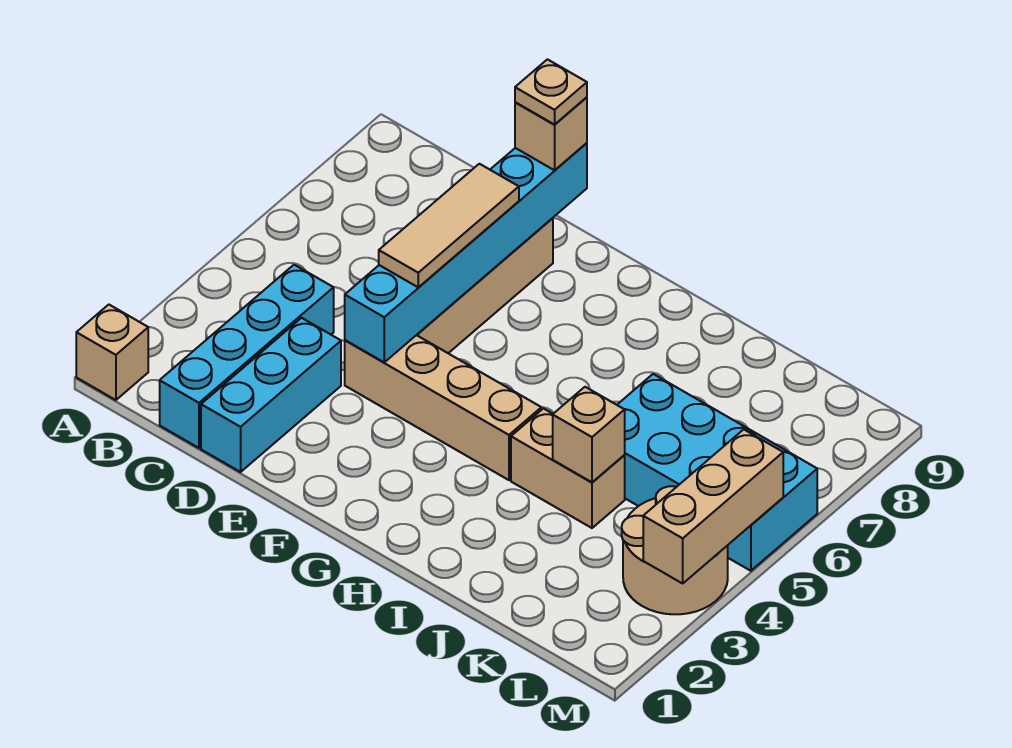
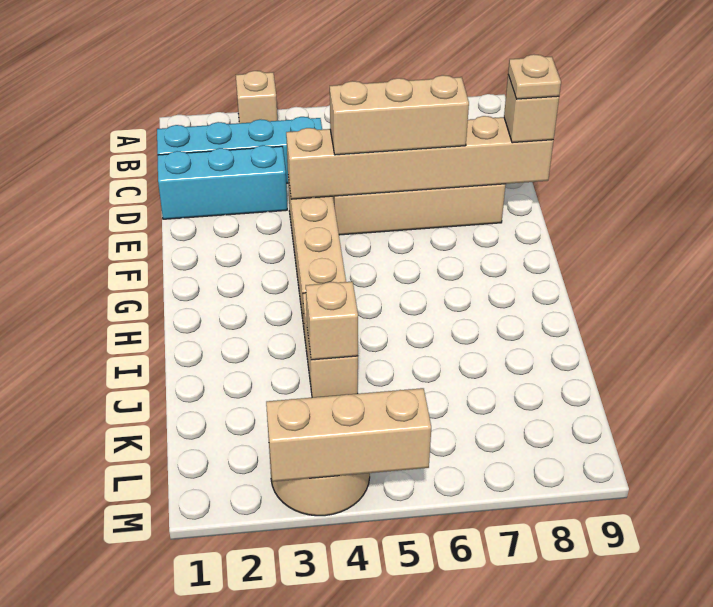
tan 1x1 brick [76,305,148,400] -> tan 1x1 brick moved to [236,71,277,123]
cyan 1x6 brick [345,143,587,362] -> tan 1x6 brick [286,116,554,199]
tan 1x3 tile [379,164,519,288] -> tan 1x3 brick [330,75,469,155]
cyan 2x4 brick [617,374,817,571] -> none

